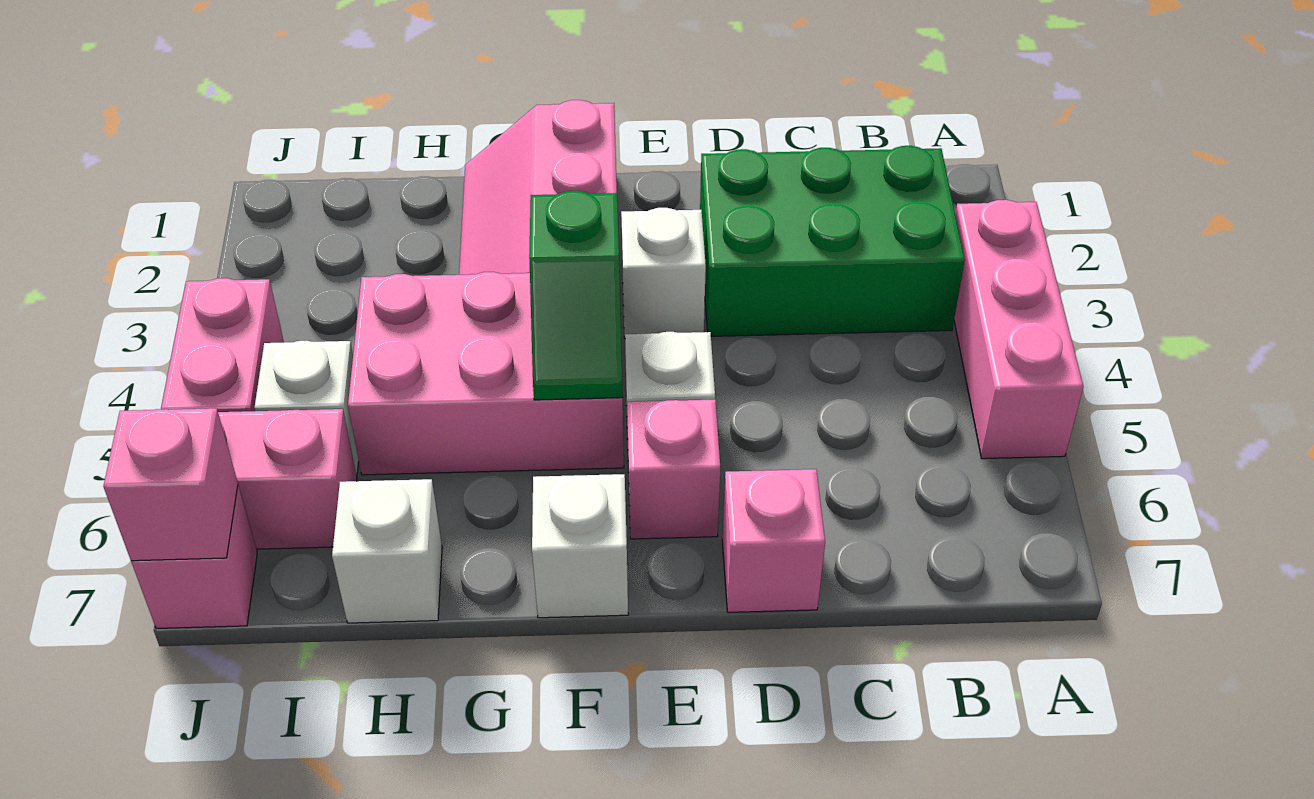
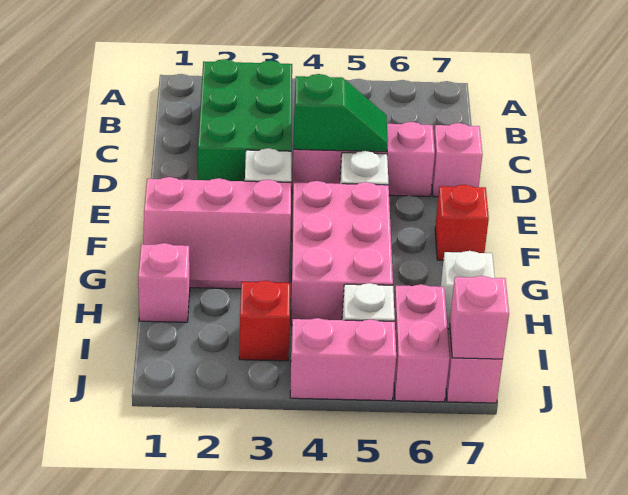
pink 1x3 brick [954,200,1084,459] -> pink 1x3 brick moved to [292,122,435,196]
pink 1x1 brick [627,399,720,539] -> pink 1x1 brick moved to [138,243,190,322]
green 1x2 slope [529,191,623,400] -> green 1x2 slope moved to [294,74,388,152]
white 1x1 brick [532,474,628,618] -> red 1x1 brick [435,185,489,260]
none -> red 1x1 brick [239,281,290,361]

